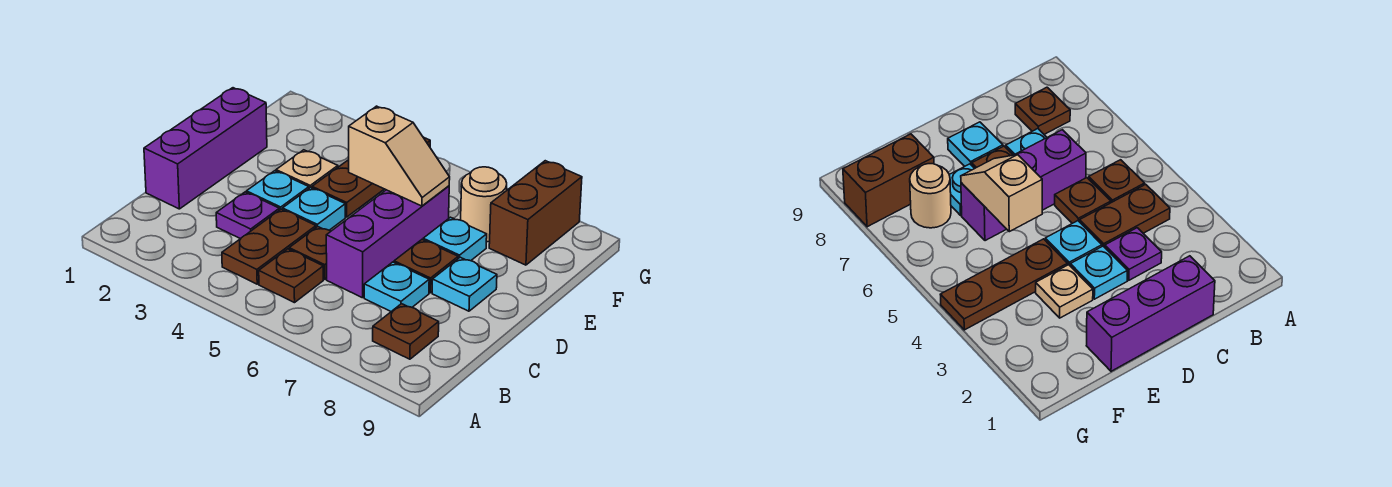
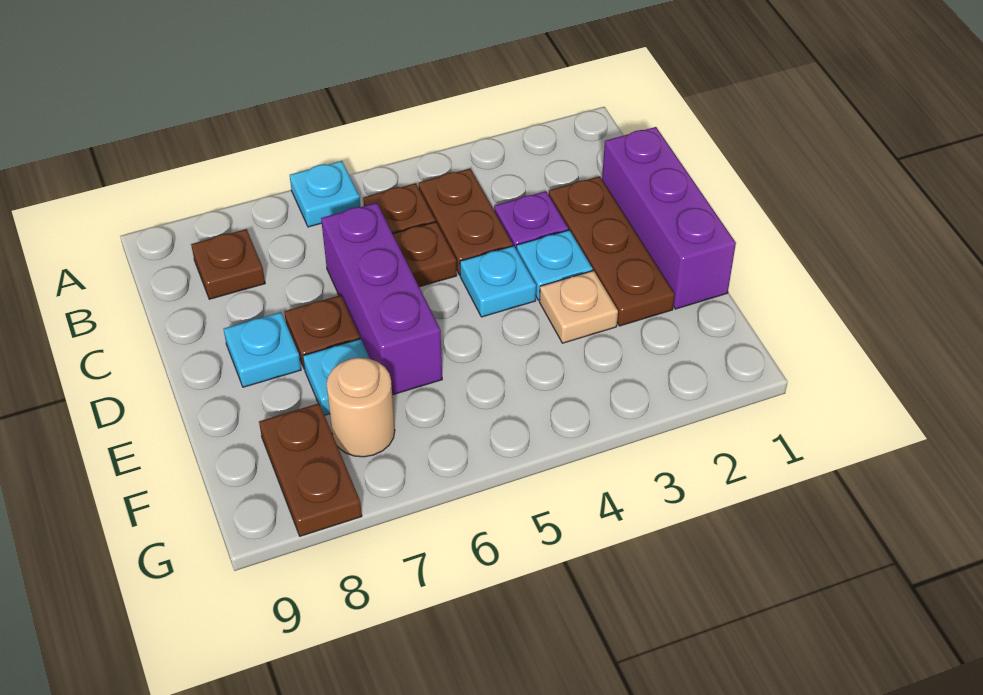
cyan 1x1 plate [364,262,429,311] -> cyan 1x1 plate moved to [290,161,360,227]
brown 1x3 plate [312,137,430,217] -> brown 1x3 plate moved to [549,176,675,326]
tan 1x2 slope [349,106,450,206] -> none
brown 1x2 brick [489,161,582,265] -> brown 1x2 plate [259,403,362,536]

